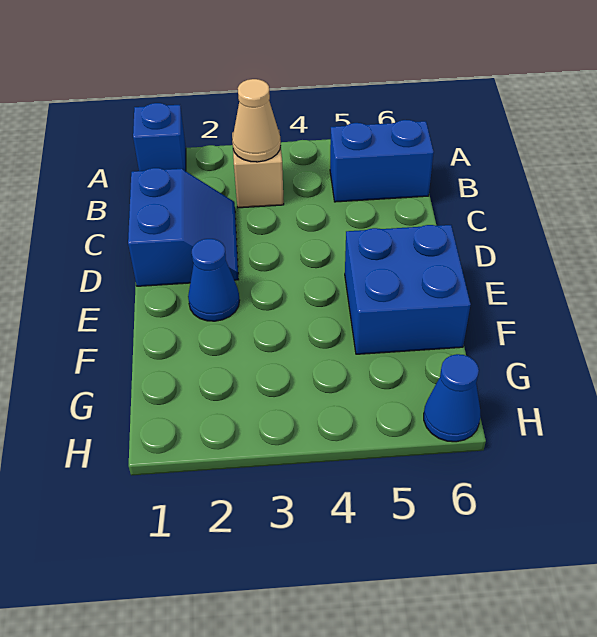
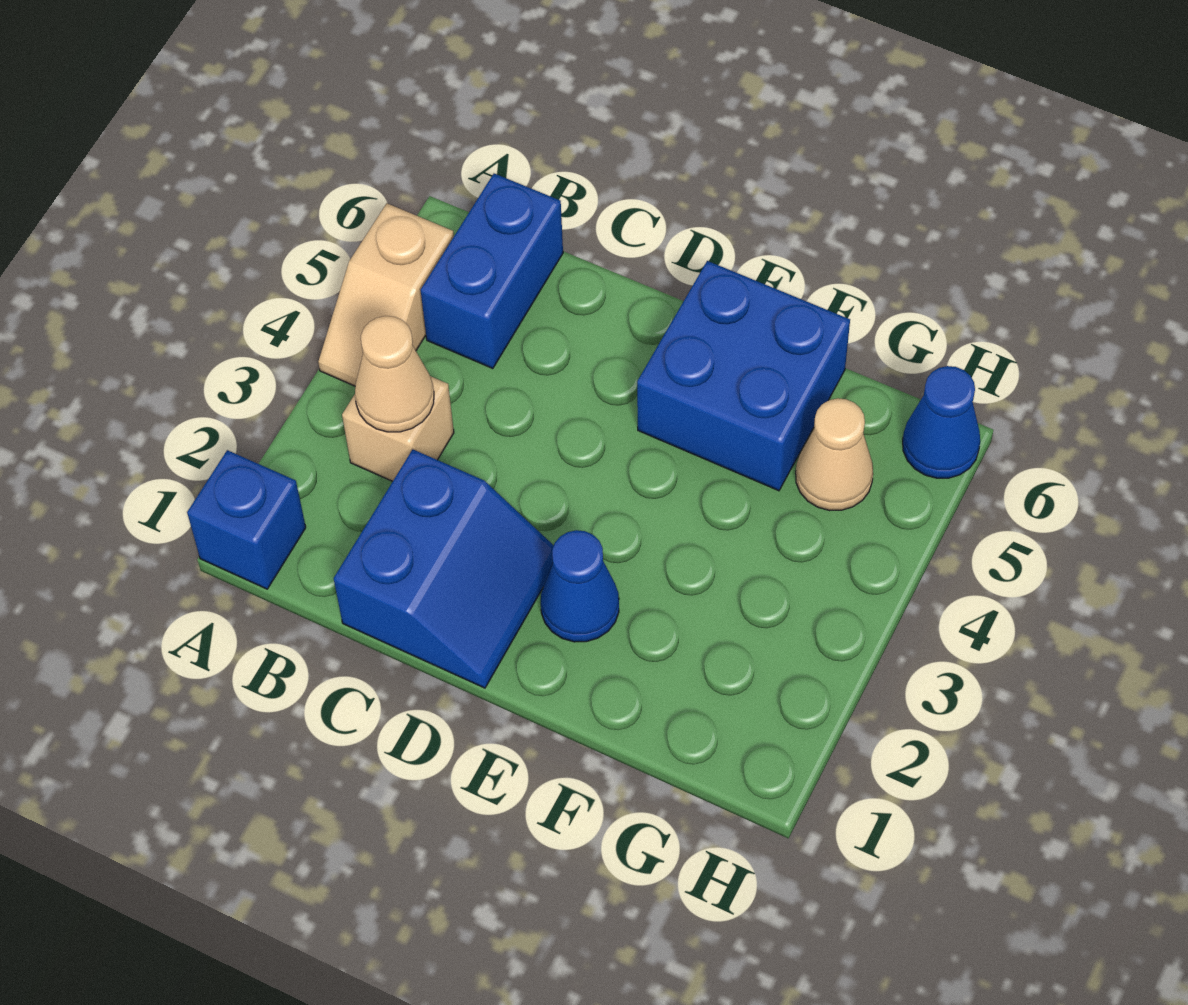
none -> tan 1x2 slope [318,203,454,386]
blue 2x2 slope [128,168,238,286] -> blue 2x2 slope turned to [334,450,554,688]
none -> tan 1x1 cone [796,398,873,511]

